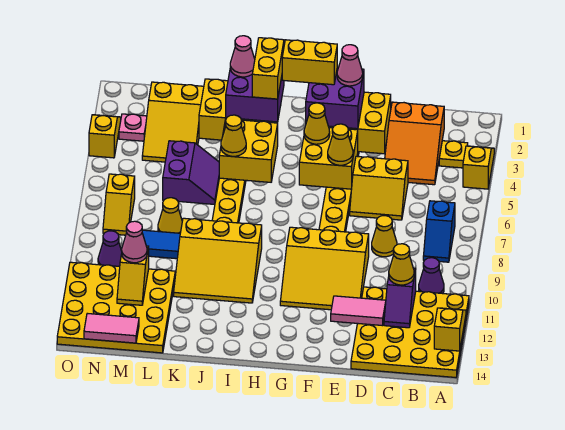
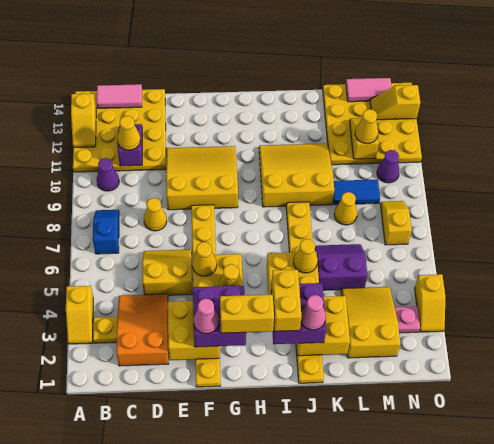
pink 1x2 tile [331,296,386,326] -> pink 1x2 tile moved to [97,84,142,108]
purple 2x2 slope [163,141,219,204] -> purple 2x2 slope turned to [315,244,367,290]
pink 1x1 cone [122,221,147,263] -> yellow 1x1 cone [355,109,378,144]
none -> yellow 1x2 slope [370,85,420,120]

